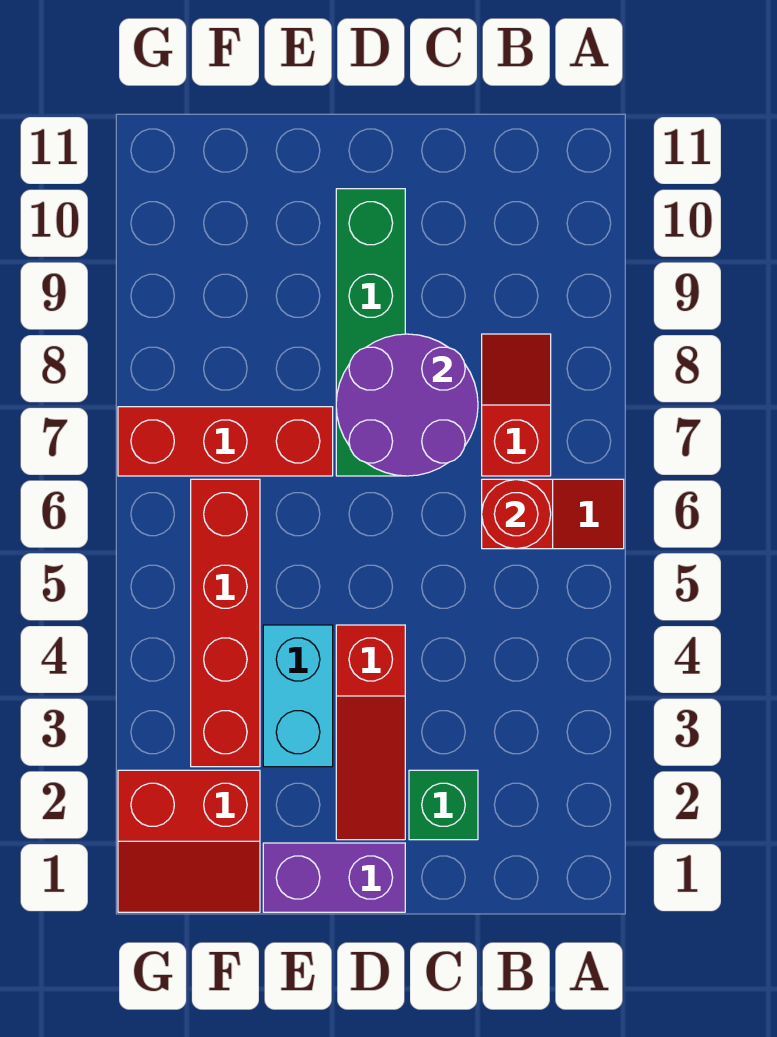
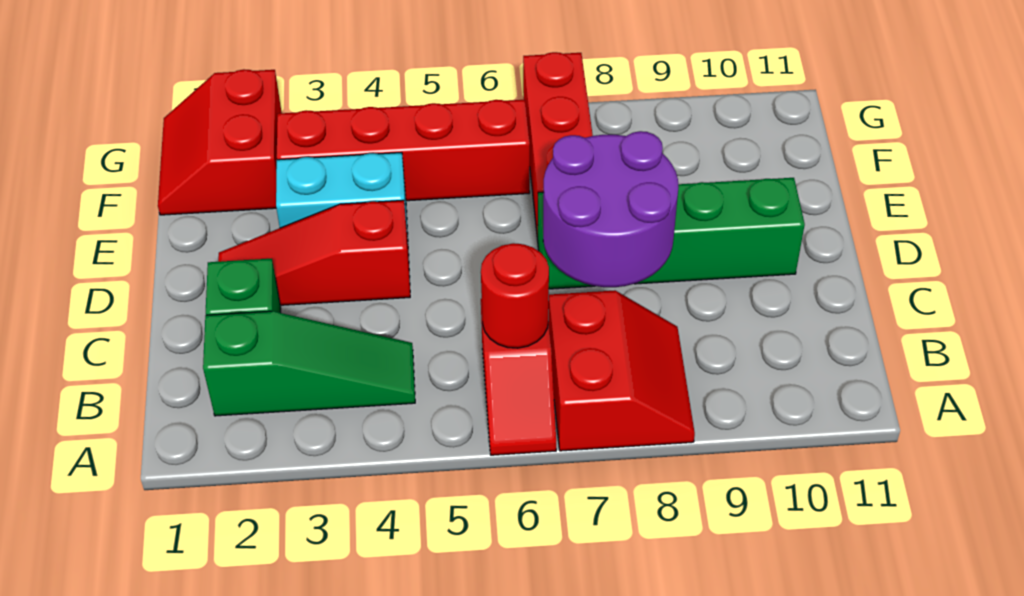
none -> green 1x3 slope [203,311,415,416]
red 1x2 slope [482,334,551,476] -> red 2x2 slope [548,290,695,451]
purple 1x2 brick [263,843,405,912] -> none

